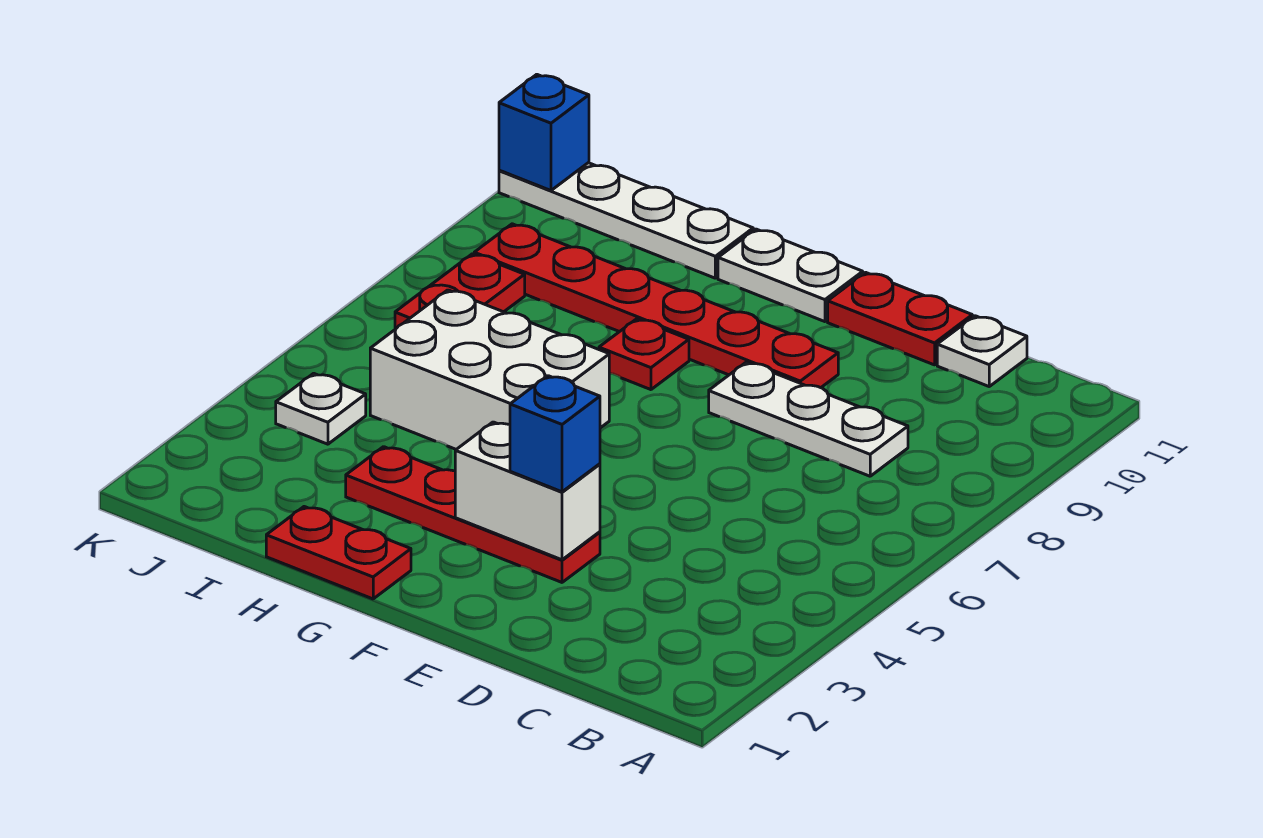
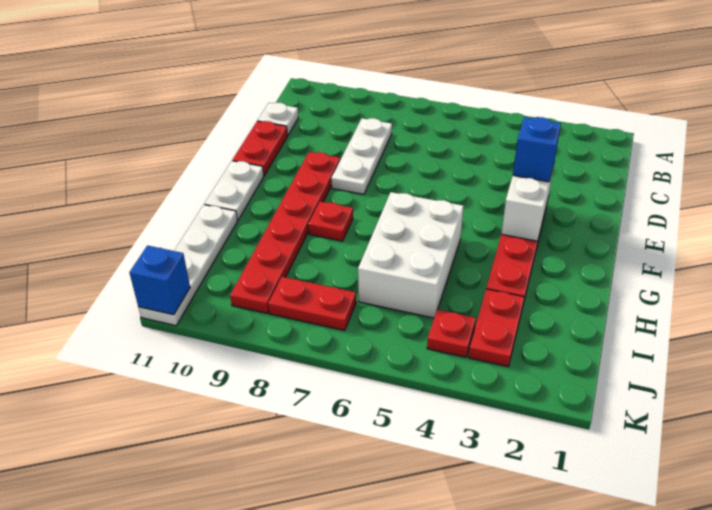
red 1x2 plate [266,507,411,599] -> red 1x2 plate moved to [469,289,524,367]
white 1x1 plate [276,373,366,444] -> red 1x1 plate [427,309,476,357]

